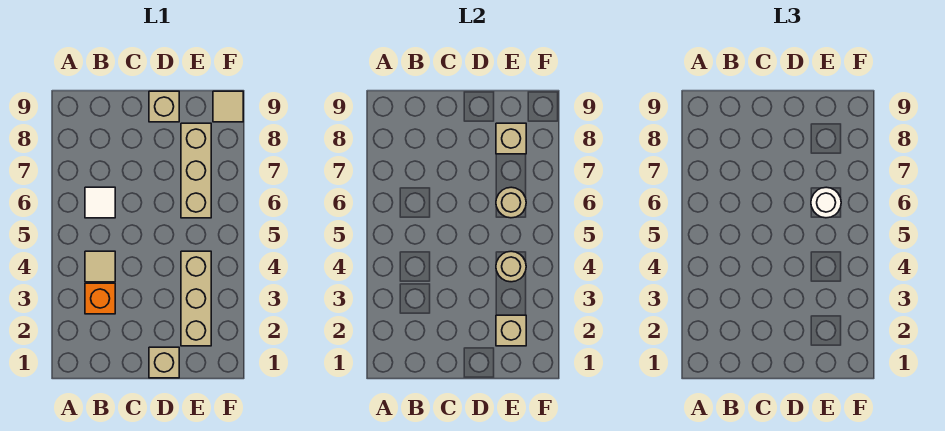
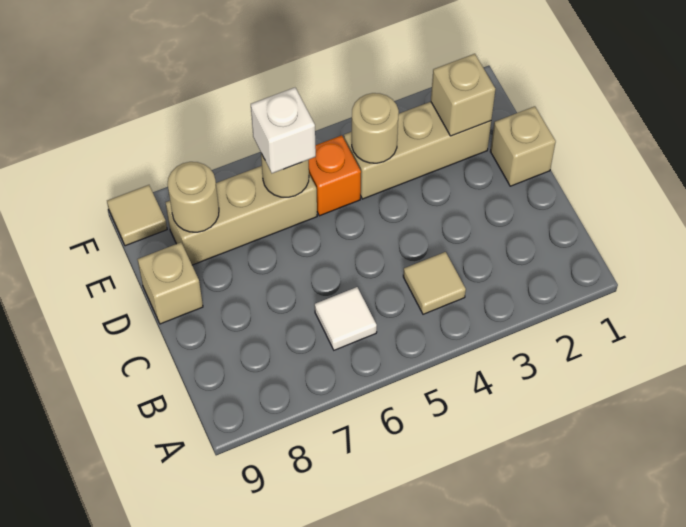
orange 1x1 brick [85,283,115,314] -> orange 1x1 brick moved to [309,135,361,216]
white 1x1 round brick [811,187,841,218] -> white 1x1 brick [251,88,316,173]
tan 1x1 brick [496,123,526,154] -> tan 1x1 round brick [167,162,219,232]

